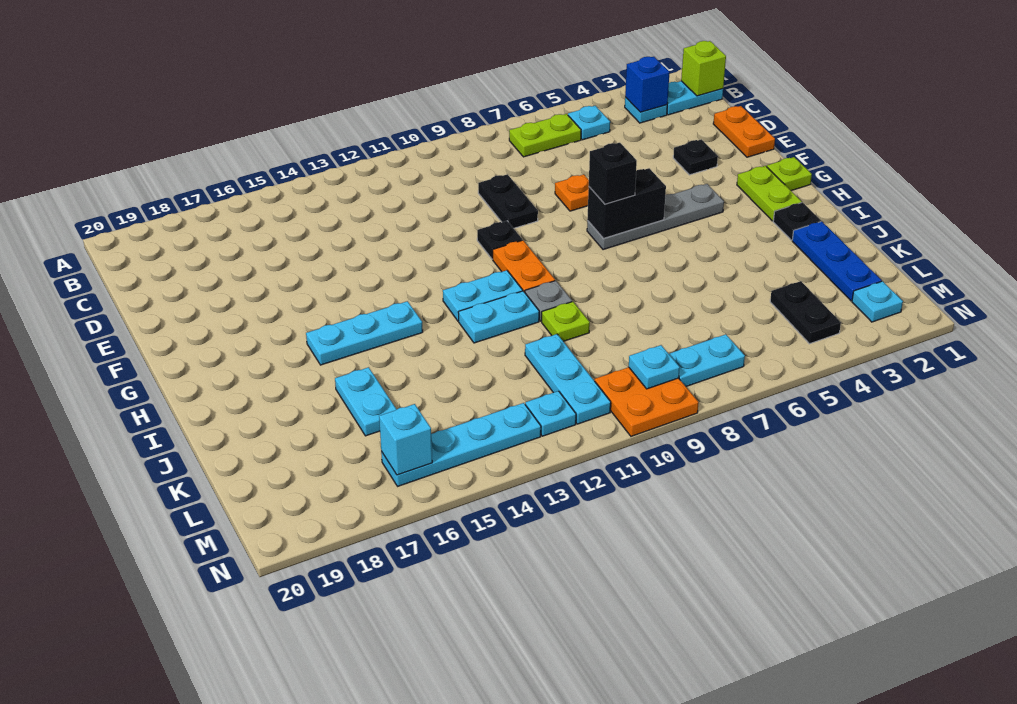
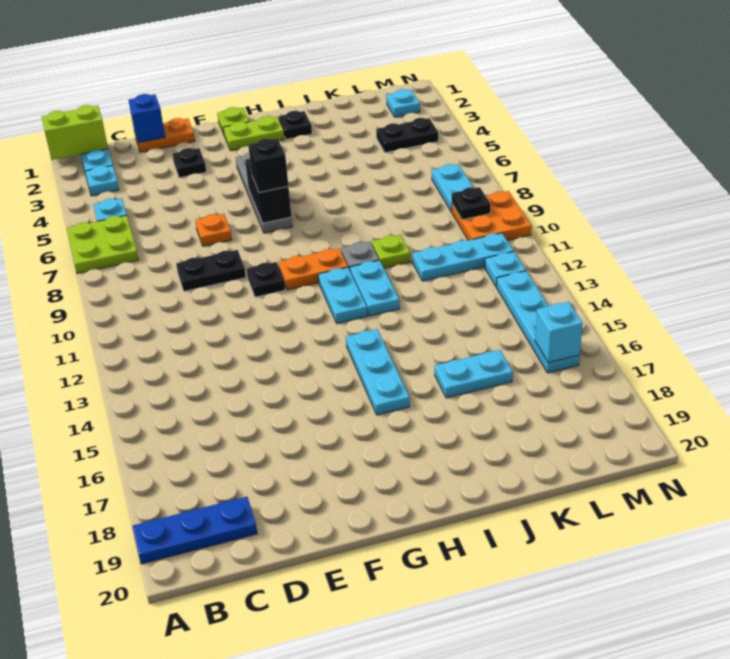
lime 1x1 brick [681,41,726,96] -> lime 1x2 brick [42,105,108,160]
blue 1x1 brick [625,57,670,112] -> blue 1x1 brick moved to [129,94,165,143]
lime 1x2 plate [509,114,581,157] -> lime 2x2 plate [67,215,139,273]
blue 1x3 plate [792,221,882,301] -> blue 1x3 plate moved to [132,497,257,564]
cyan 1x1 plate [629,345,680,389] -> black 1x1 plate [451,187,490,220]

